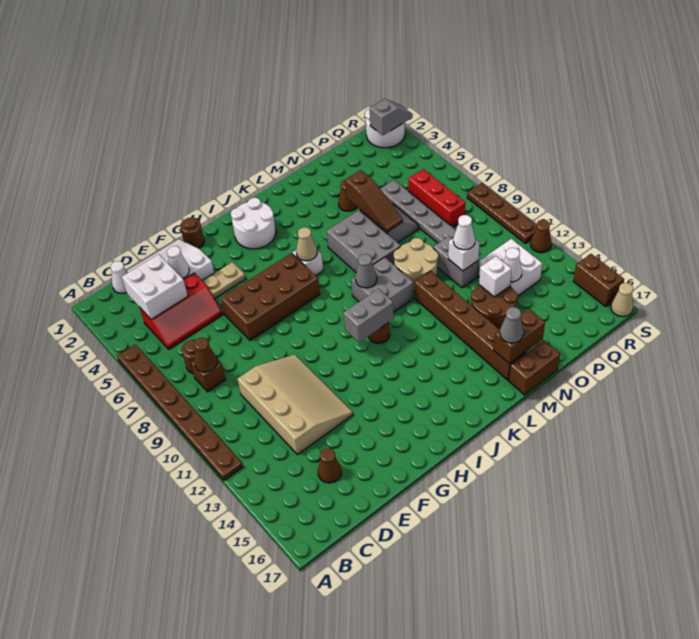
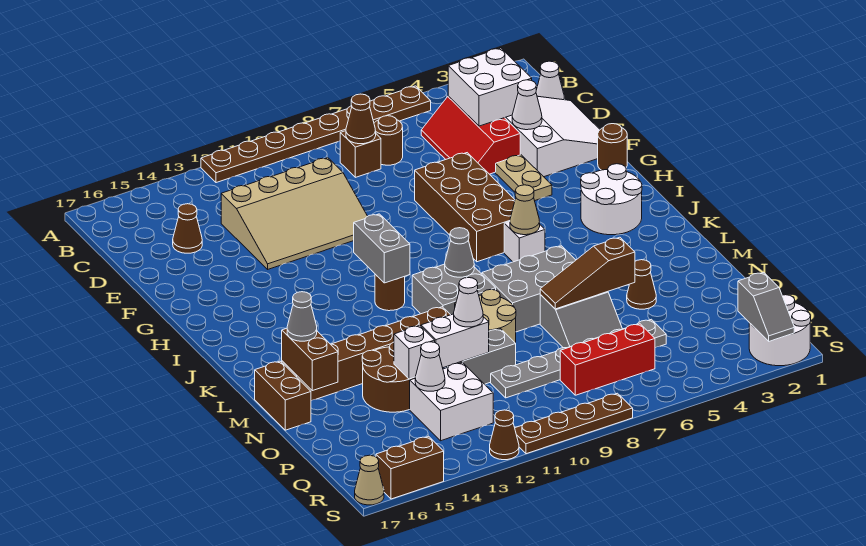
white 1x1 brick [448,239,479,271] -> white 1x2 brick [421,314,489,368]

